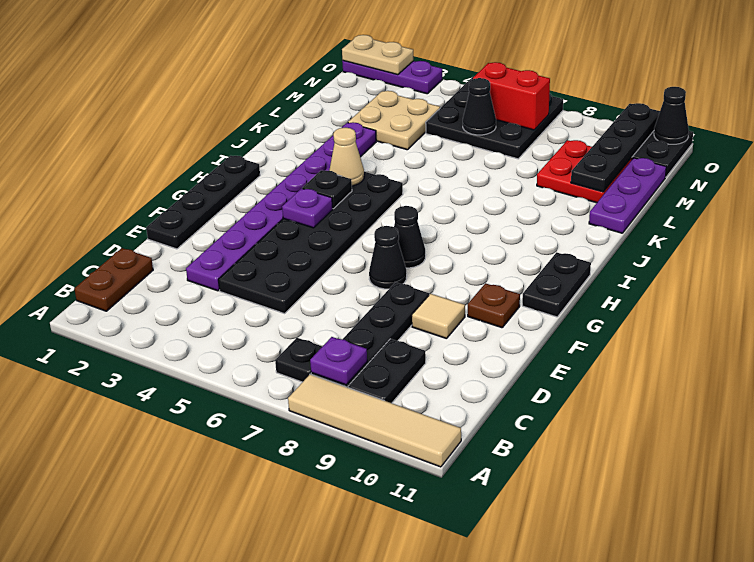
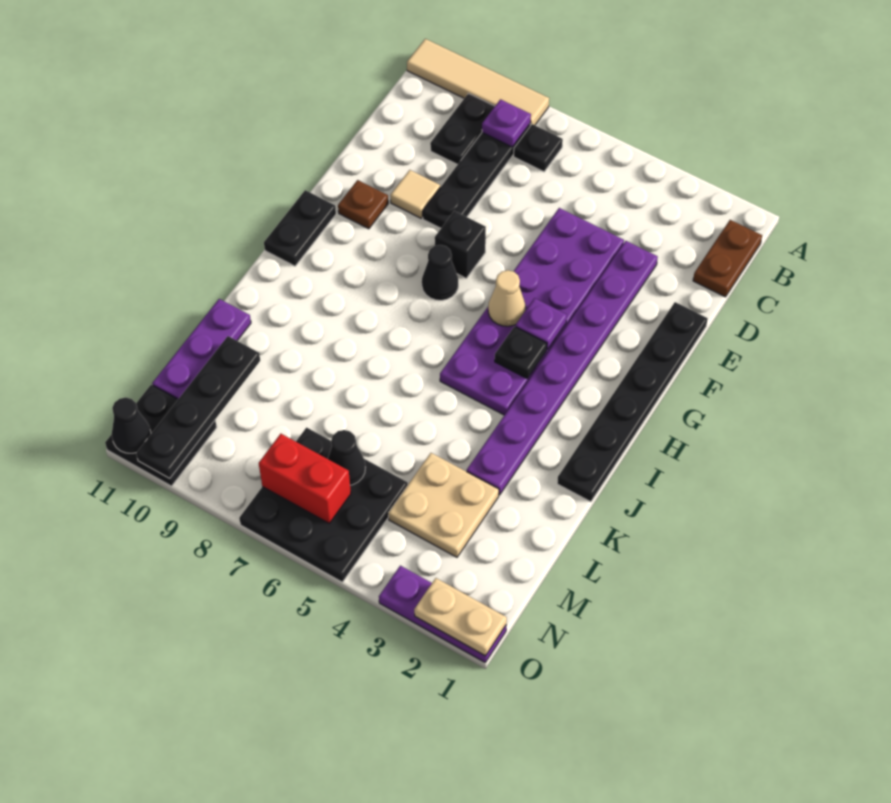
black 2x6 plate [218,172,403,314] -> purple 2x6 plate [440,208,624,415]
black 1x4 plate [146,156,260,249] -> black 1x6 plate [557,302,708,502]
black 1x1 cone [369,226,407,289] -> black 1x1 brick [435,211,486,278]
tan 1x1 cone [329,128,364,186] -> tan 1x1 cone moved to [488,270,526,326]
red 2x2 plate [537,140,632,203] -> none

